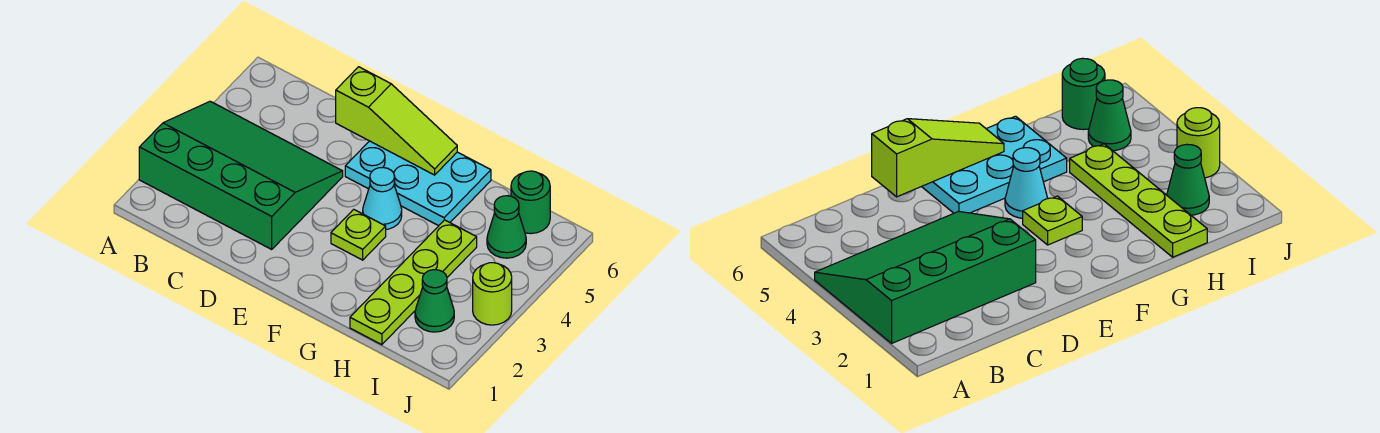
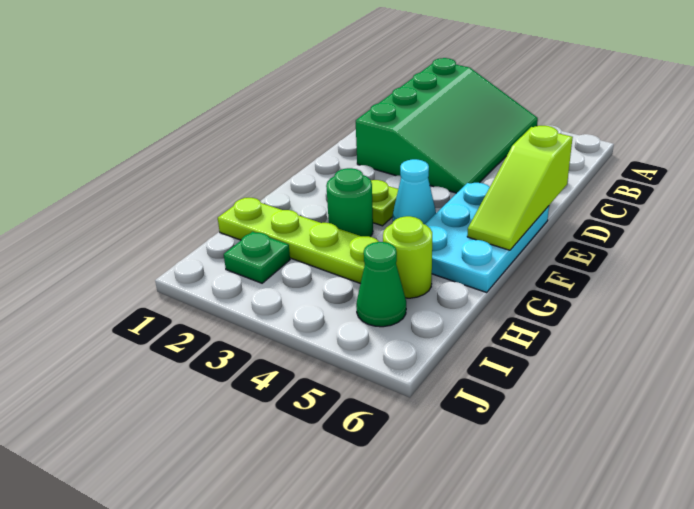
green 1x1 cone [415,270,454,332] -> green 1x1 plate [224,232,290,283]
green 1x1 round brick [511,171,550,234] -> green 1x1 round brick moved to [326,168,373,237]
lime 1x1 round brick [473,263,512,325] -> lime 1x1 round brick moved to [383,216,432,298]

